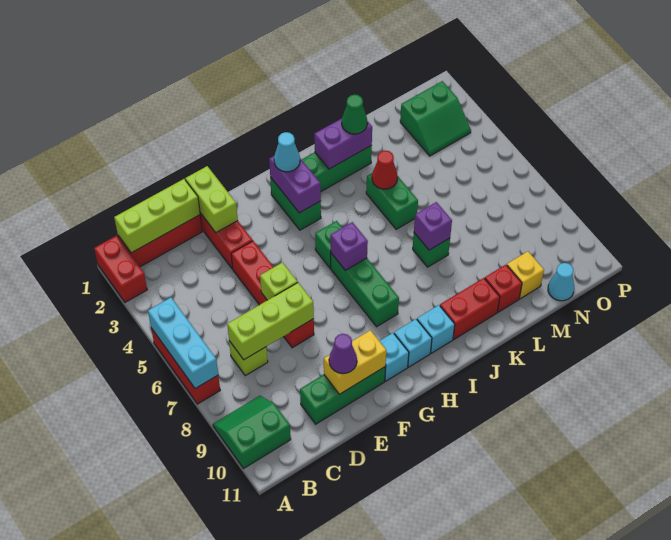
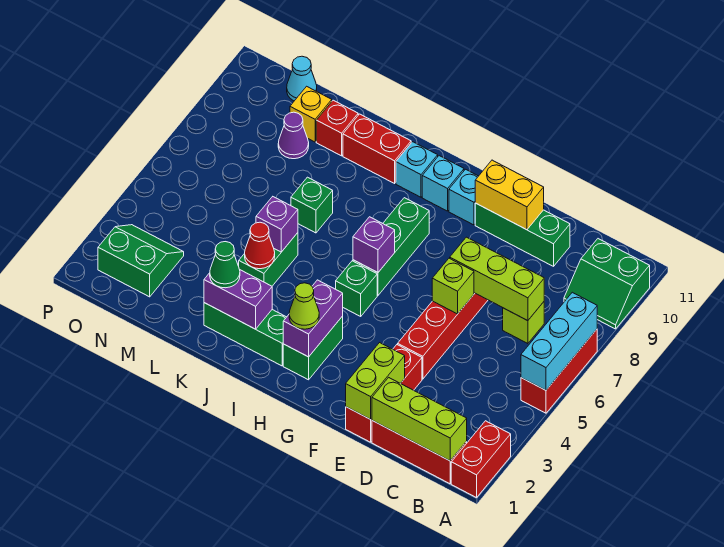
purple 1x1 cone [329,334,357,374] -> purple 1x1 cone moved to [278,112,309,159]
cyan 1x1 cone [274,132,300,172] -> lime 1x1 cone [289,283,319,329]
purple 1x1 brick [414,202,452,250] -> purple 1x1 brick moved to [256,197,298,252]

